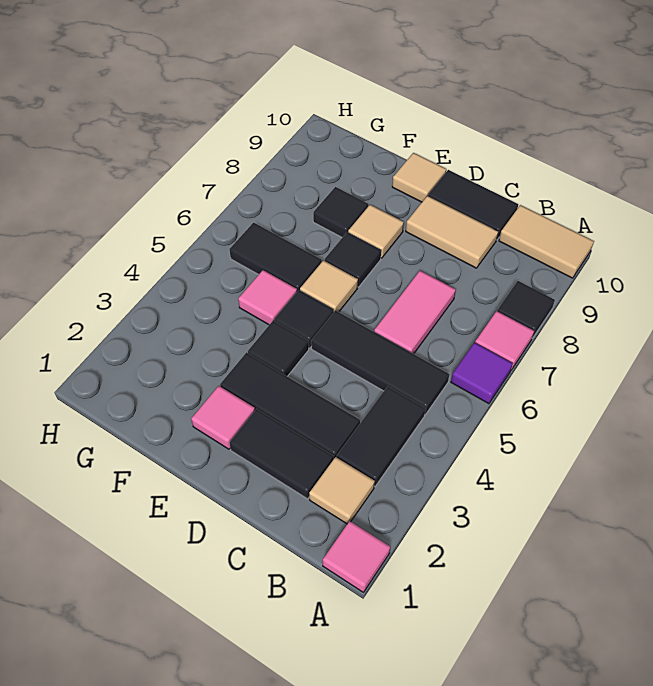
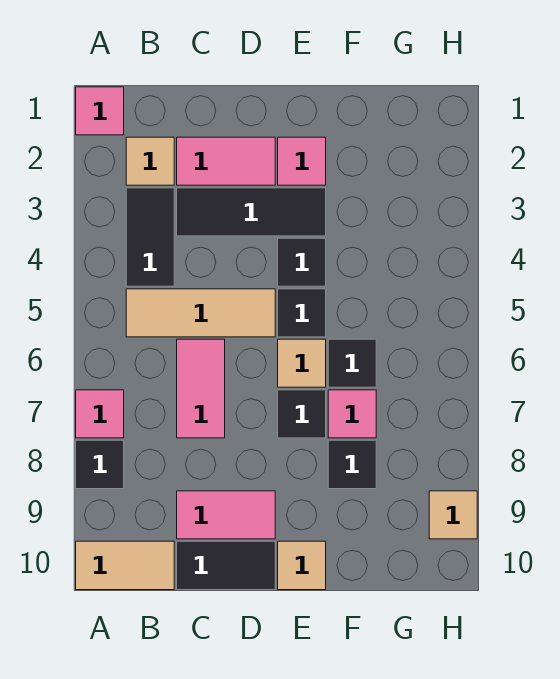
purple 1x1 tile [451,343,513,404] -> none
black 1x3 tile [311,311,449,415] -> tan 1x3 tile [126,289,275,337]
black 1x2 tile [230,409,334,499] -> pink 1x2 tile [177,137,275,185]
tan 1x2 tile [406,196,498,268] -> pink 1x2 tile [177,491,275,539]
tan 1x1 tile [348,205,404,258] -> tan 1x1 tile moved to [429,491,477,539]
pink 1x1 tile [238,270,297,325] -> pink 1x1 tile moved to [328,390,376,438]
black 1x2 tile [229,223,322,291] -> black 1x1 tile [328,339,376,387]

